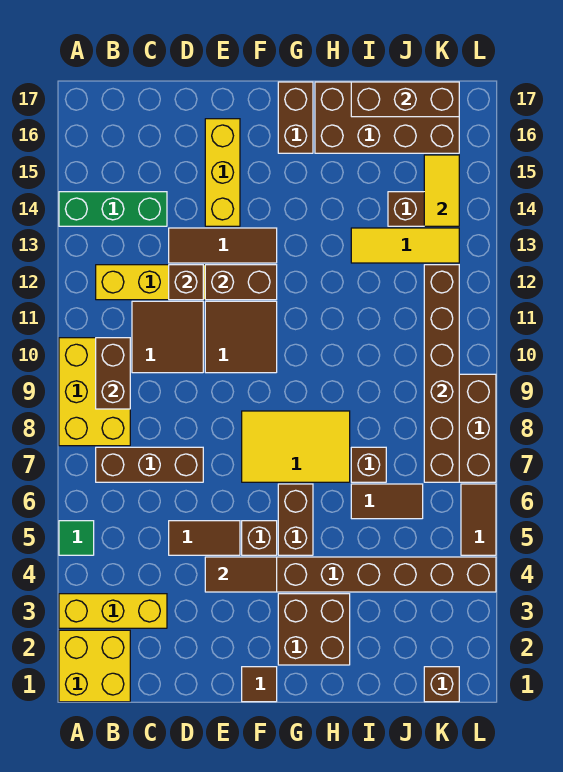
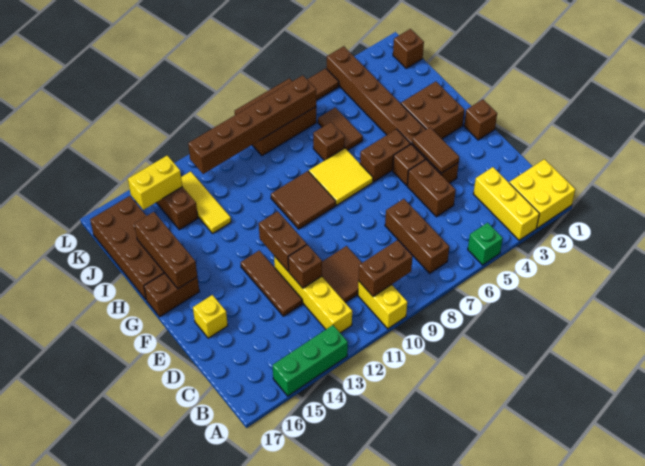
green 1x1 tile [59,521,94,555] -> green 1x1 brick [468,223,503,265]
yellow 2x3 brick [59,338,130,446] -> yellow 1x2 brick [358,281,407,329]
green 1x3 brick [59,192,167,226] -> green 1x3 brick turned to [273,325,348,396]
brown 1x2 tile [169,521,240,555] -> brown 1x2 brick [407,160,456,217]
brown 2x2 tile [205,301,277,373] -> brown 2x2 tile moved to [271,171,336,229]
yellow 1x3 brick [205,119,240,226] -> yellow 1x1 brick [193,295,228,338]
brown 1x1 tile [242,667,277,702] -> brown 1x1 brick [464,99,497,140]
yellow 2x3 tile [242,411,350,482] -> yellow 2x2 tile [309,148,373,205]
brown 1x3 brick [351,82,459,117] -> brown 1x3 brick moved to [134,212,197,289]
yellow 1x2 tile [424,155,459,226] -> yellow 1x2 brick [128,156,182,210]

